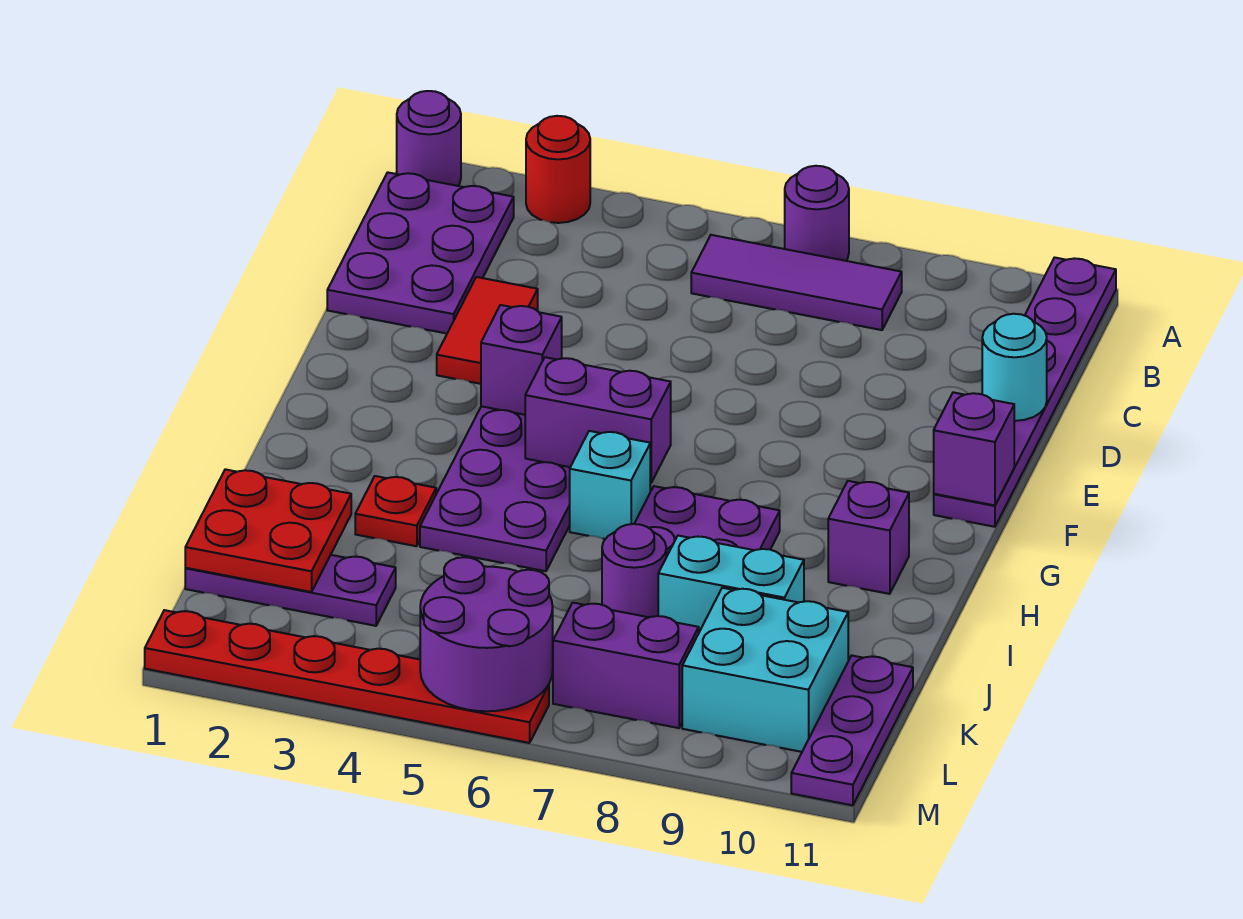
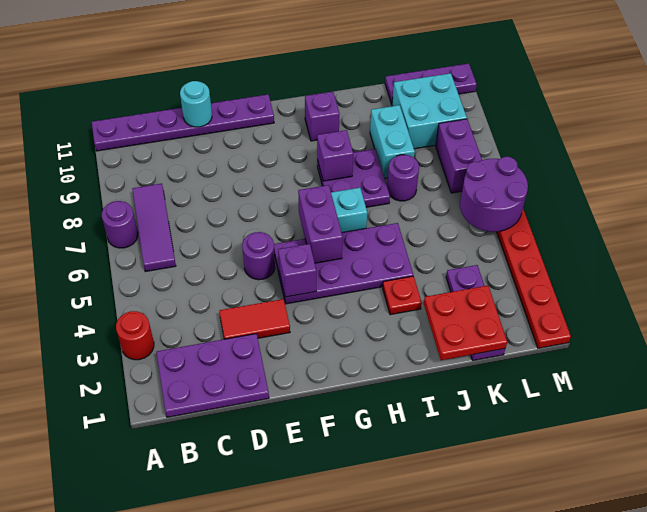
purple 1x1 round brick [397,91,461,186] -> purple 1x1 round brick moved to [242,232,275,280]
purple 1x1 brick [934,392,1014,505] -> purple 1x1 brick moved to [317,130,353,181]

